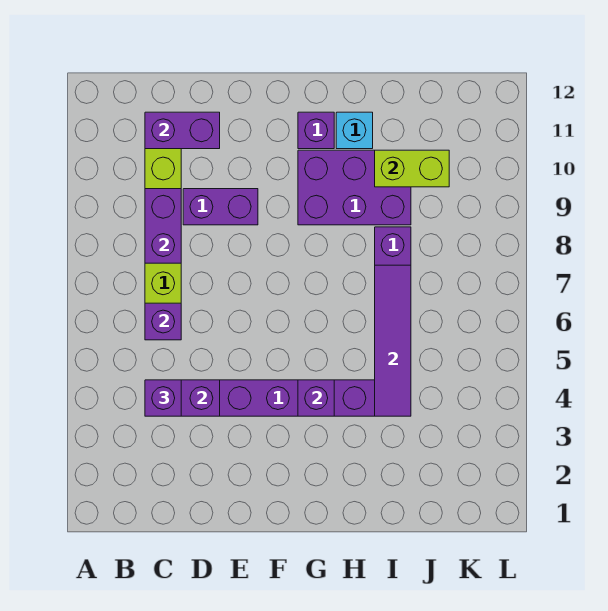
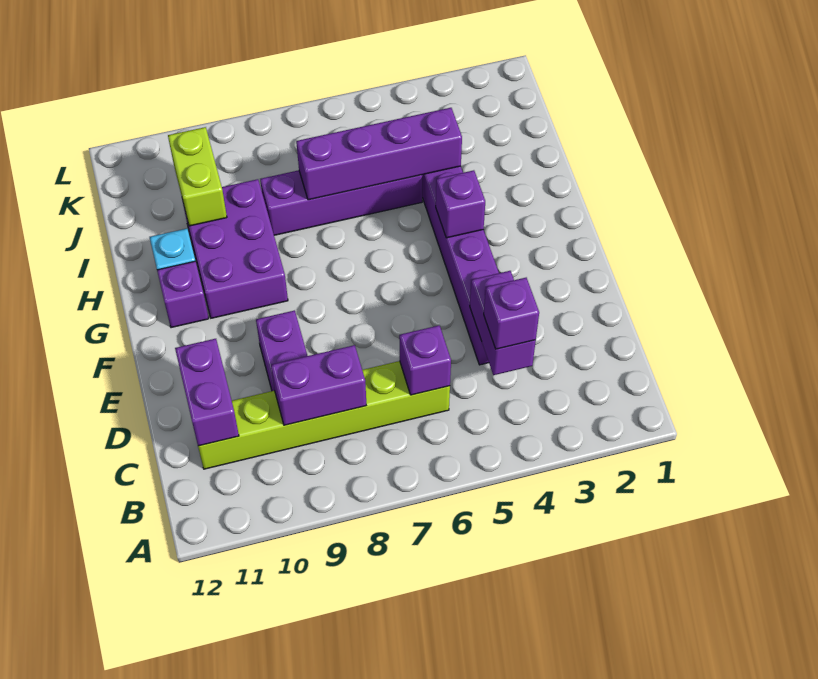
purple 1x4 tile [375,265,411,416] -> purple 1x4 brick [296,108,462,200]

